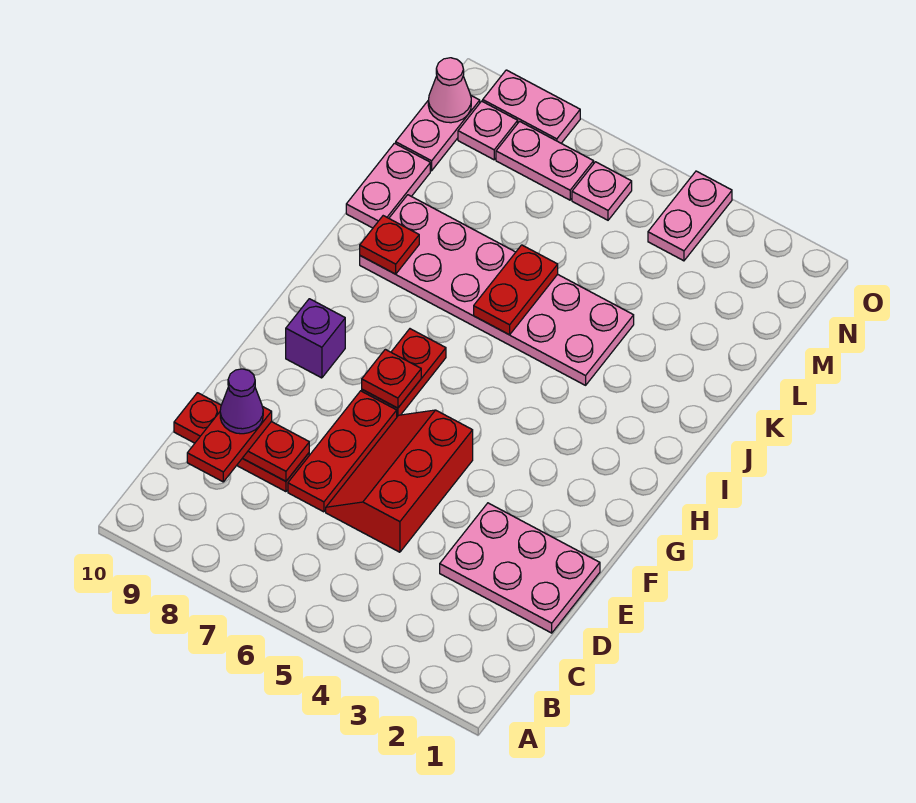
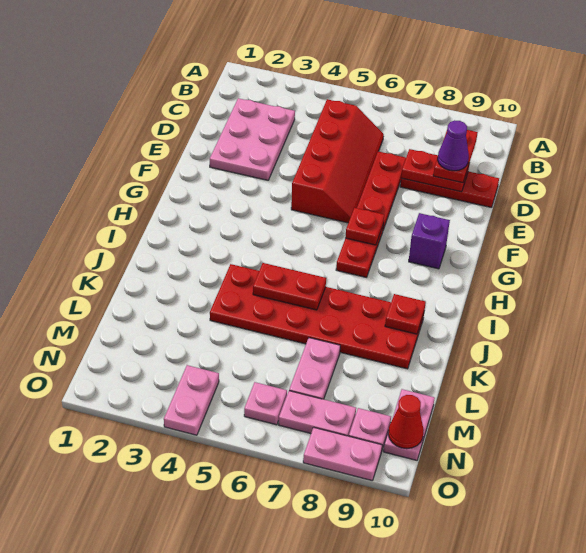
pink 2x3 plate [440,503,600,633] -> pink 2x3 plate turned to [210,98,295,180]
red 2x3 slope [326,410,473,552] -> red 2x4 slope [291,99,384,223]
pink 2x6 plate [360,195,634,385] -> red 2x6 plate [210,264,424,369]
red 1x2 plate [474,245,558,335] -> red 1x2 plate turned to [253,263,326,310]
pink 1x2 plate [346,143,430,228] -> pink 1x2 plate moved to [289,338,340,399]
pink 1x1 cone [428,58,471,123] -> red 1x1 cone [388,395,424,449]

